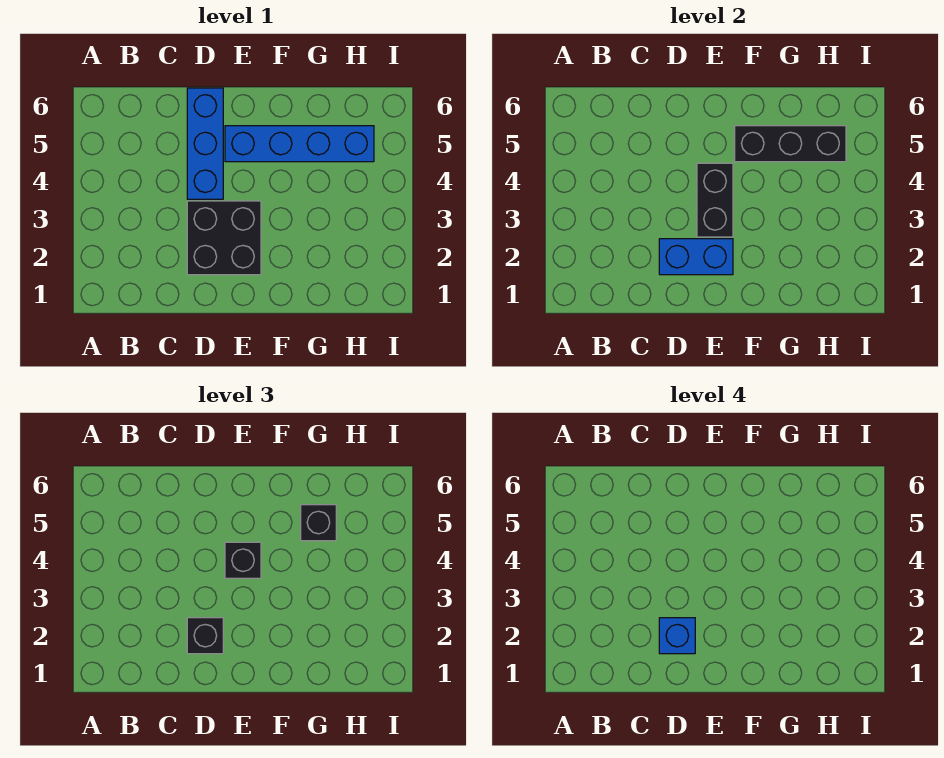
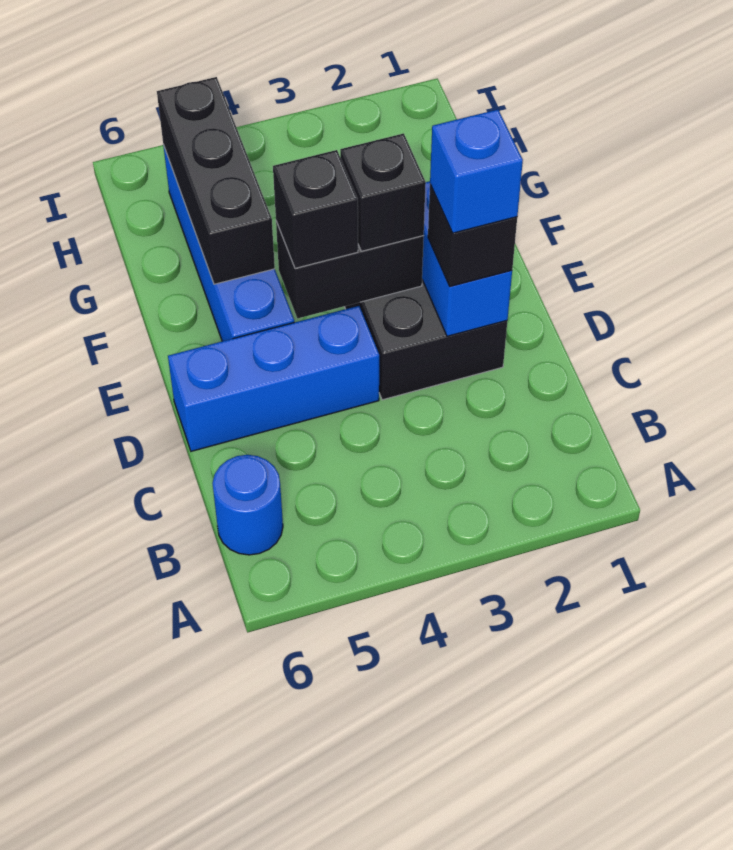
none -> blue 1x1 round brick [212,455,283,555]
black 1x1 brick [301,505,336,541] -> black 1x1 brick moved to [340,133,426,251]

